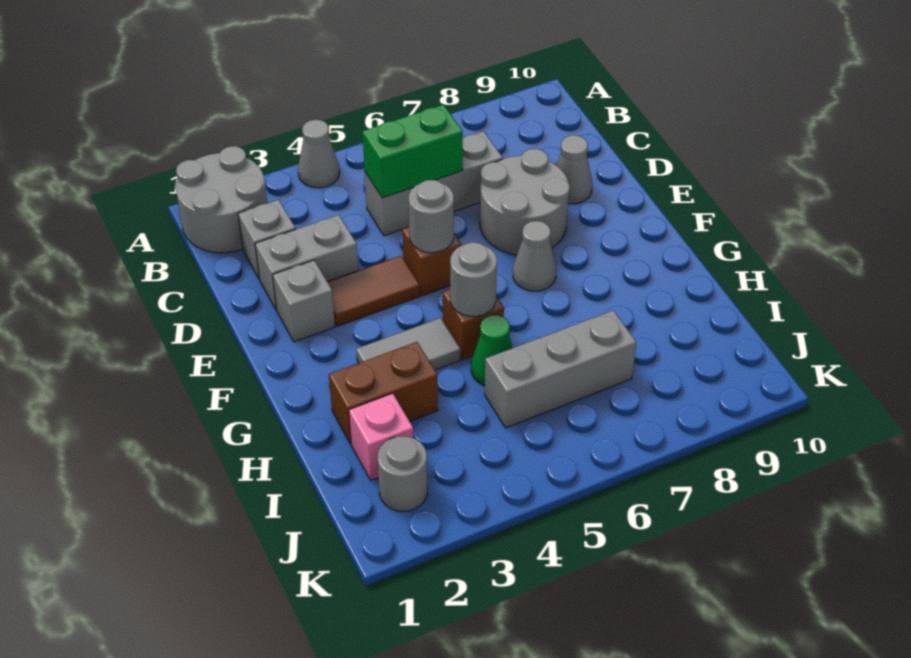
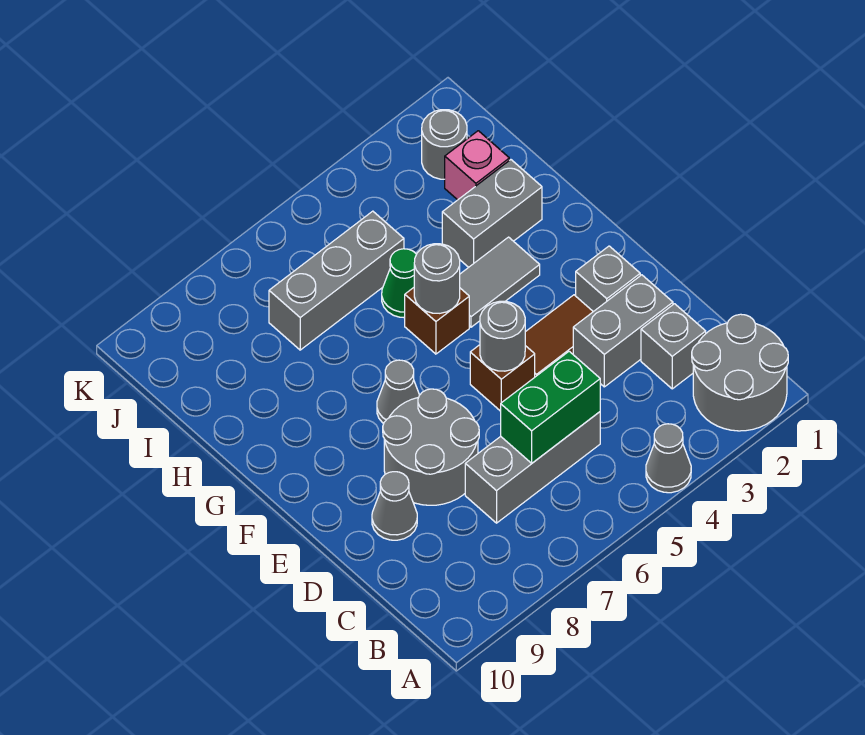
brown 1x2 brick [329,342,438,444] -> grey 1x2 brick [442,160,542,267]

